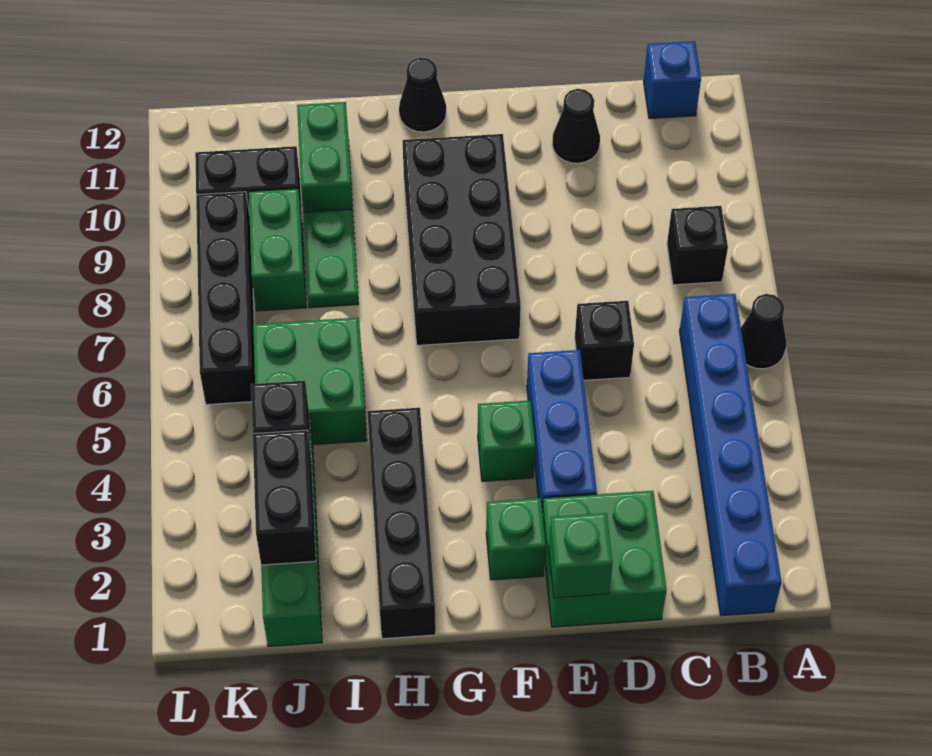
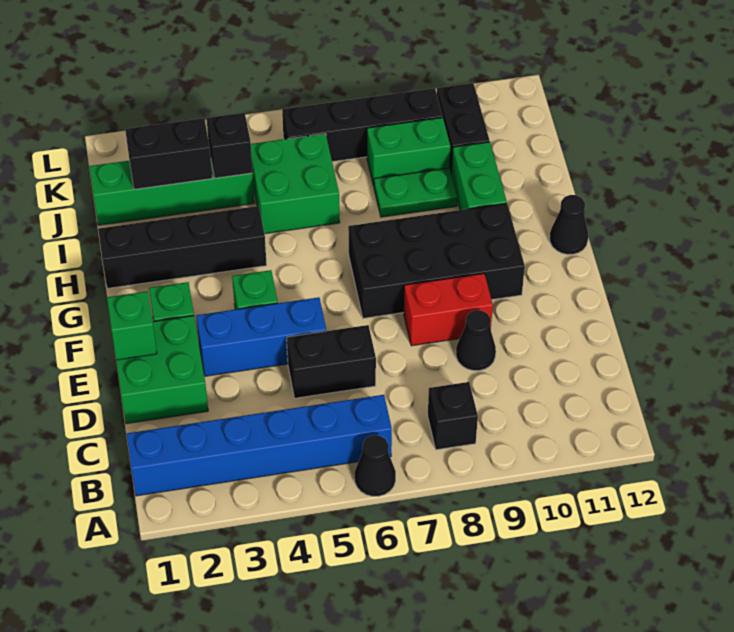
blue 1x1 brick [644,41,701,119] -> none
black 1x1 brick [575,301,634,380] -> black 1x2 brick [287,325,376,398]
black 1x1 cone [552,89,600,163] -> black 1x1 cone moved to [456,310,496,371]
none -> red 1x2 brick [404,274,493,346]
green 1x2 brick [297,102,353,212] -> green 1x2 brick turned to [451,142,507,210]

